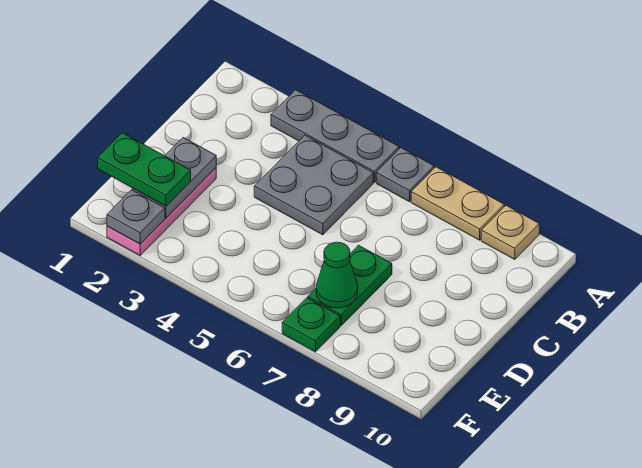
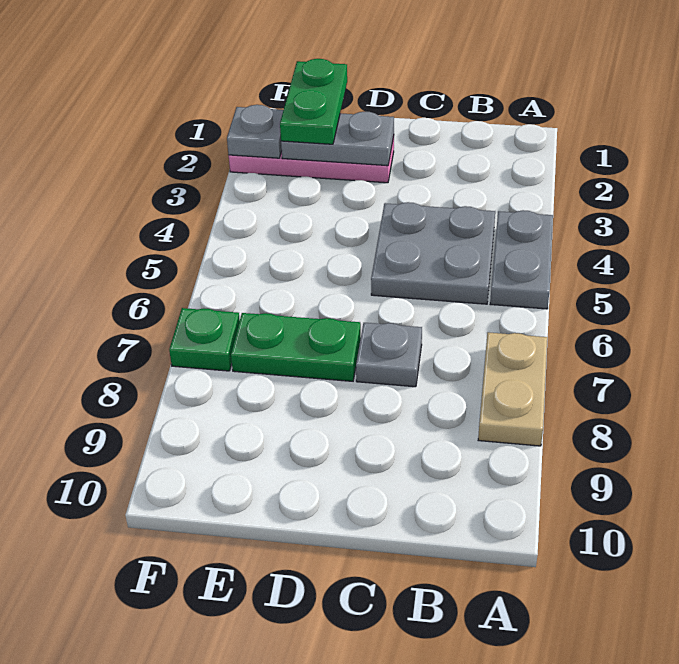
grey 1x3 plate [271,90,399,182] -> grey 1x2 plate [490,210,553,309]
grey 1x1 plate [376,148,434,202] -> grey 1x1 plate moved to [356,323,422,387]
tan 1x1 plate [481,205,539,260] -> none
green 1x1 cone [316,242,358,308] -> none

